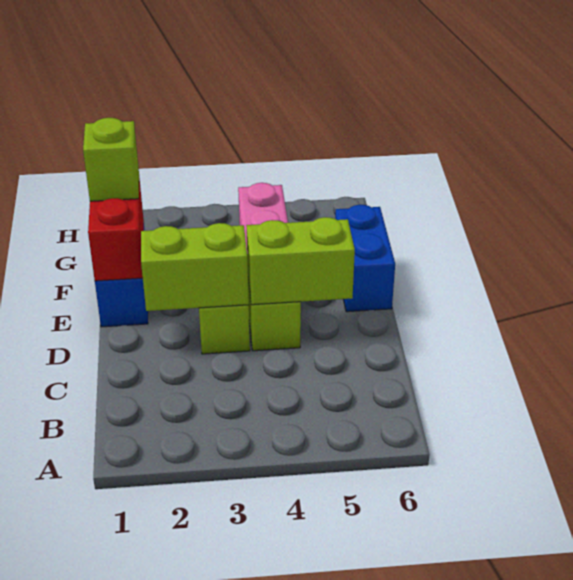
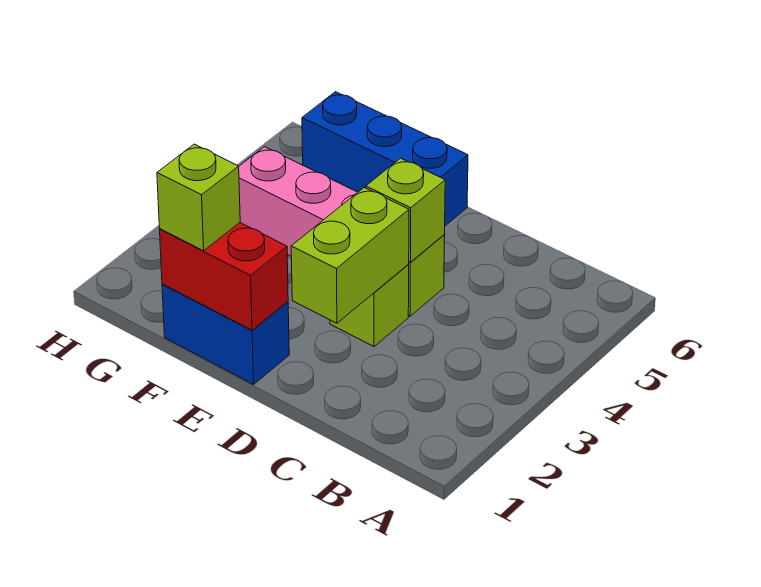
lime 1x2 brick [246,217,355,305] -> lime 1x1 brick [366,158,445,262]
blue 1x2 brick [335,205,395,312] -> blue 1x3 brick [302,92,468,226]

